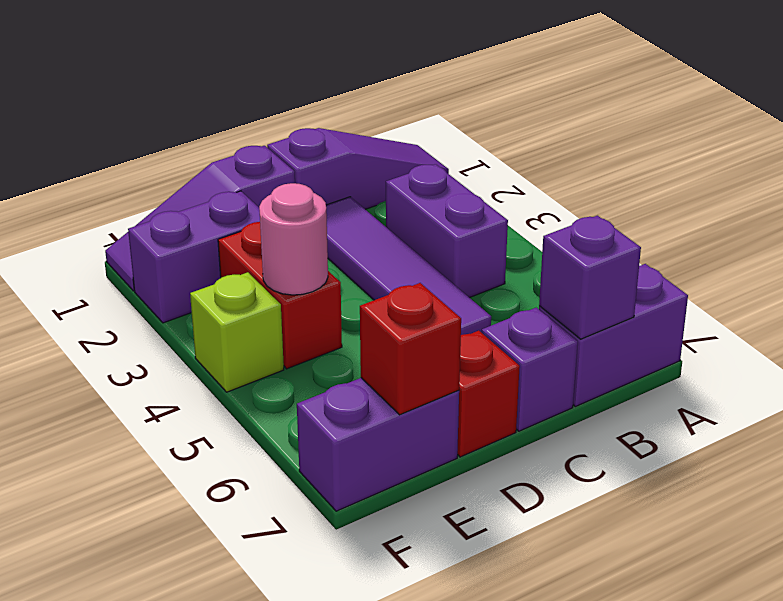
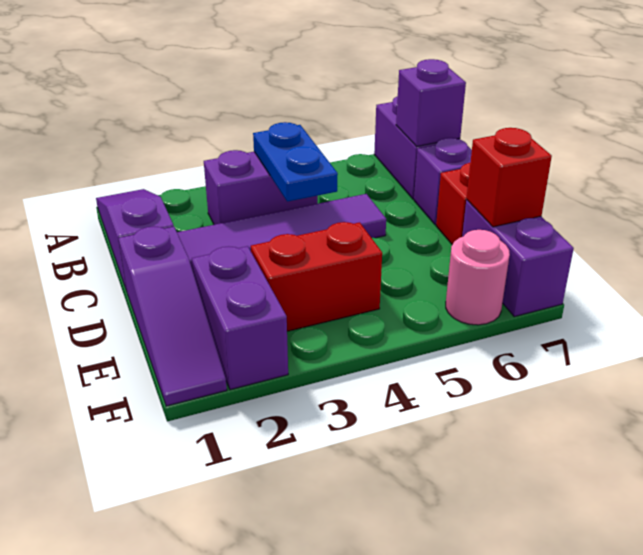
none -> blue 1x2 plate [253,122,338,202]
pink 1x1 round brick [259,183,328,295] -> pink 1x1 round brick moved to [446,230,510,325]
lime 1x1 brick [190,272,284,392] -> none

